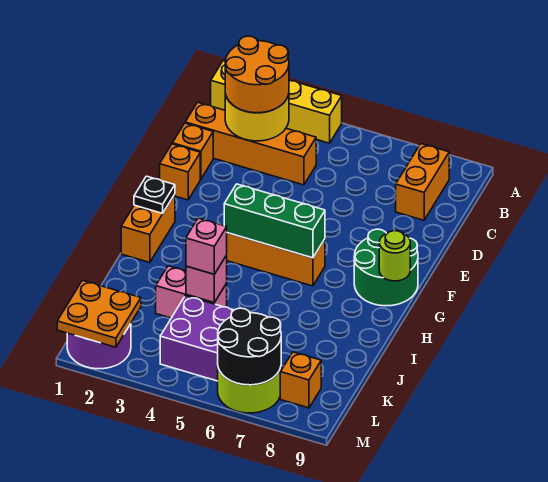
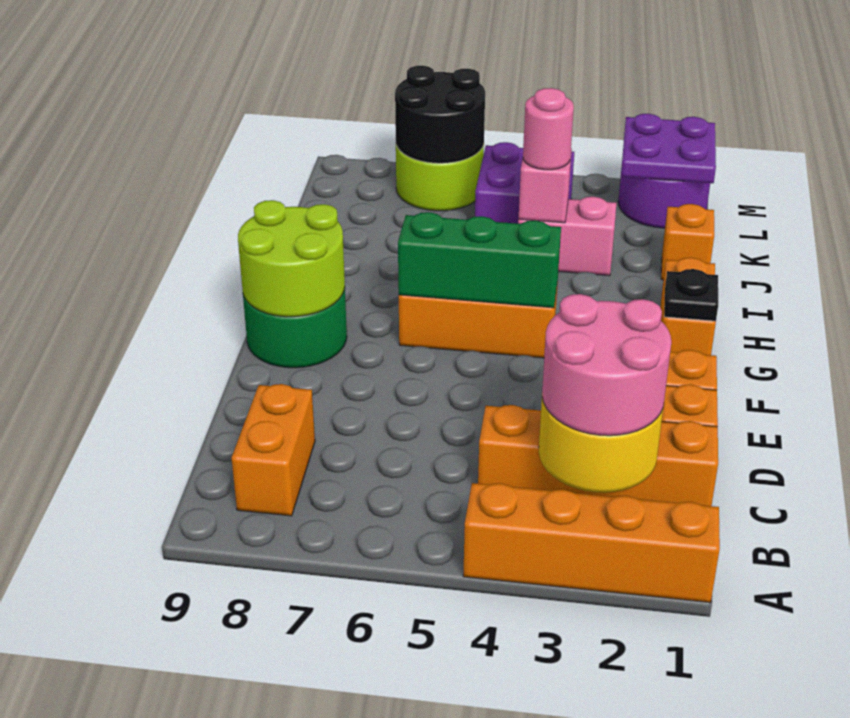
yellow 1x4 brick [211,61,342,143] -> orange 1x4 brick [463,483,720,602]
orange 2x2 round brick [225,36,289,113] -> pink 2x2 round brick [542,294,671,436]
lime 1x1 round brick [379,231,410,281] -> lime 2x2 round brick [238,200,345,317]
pink 1x1 brick [186,218,227,274] -> pink 1x1 round brick [523,88,574,170]
orange 2x2 plate [57,280,141,347] -> purple 2x2 plate [621,114,716,183]
orange 1x1 brick [280,352,321,408] -> orange 1x1 brick moved to [661,204,714,280]

